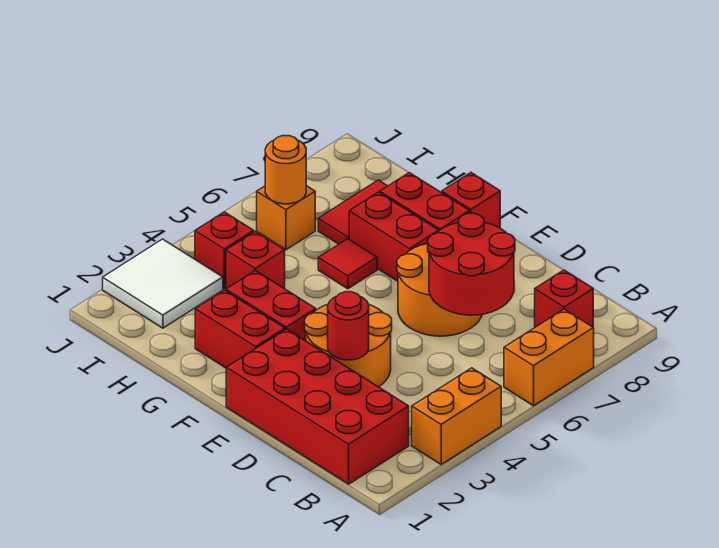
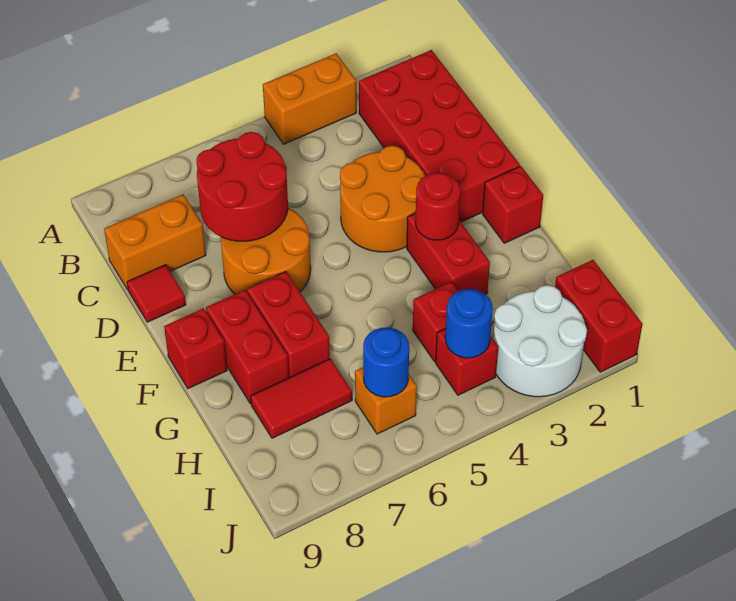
orange 1x2 brick [504,309,594,406] -> orange 1x2 brick moved to [104,195,206,290]
red 1x1 brick [535,270,593,327] -> red 1x1 brick moved to [483,166,543,243]
red 1x1 round brick [328,292,369,360] -> red 1x1 round brick moved to [416,173,460,240]
red 1x2 brick [195,290,285,368] -> red 1x2 brick moved to [555,260,643,372]
red 1x1 tile [318,239,377,289] -> red 1x1 tile moved to [127,265,186,322]
white 2x2 tile [103,239,223,328] -> white 2x2 round brick [493,285,587,397]
none -> blue 1x1 round brick [445,289,493,358]
orange 1x1 round brick [265,136,306,204] -> blue 1x1 round brick [363,327,409,397]

